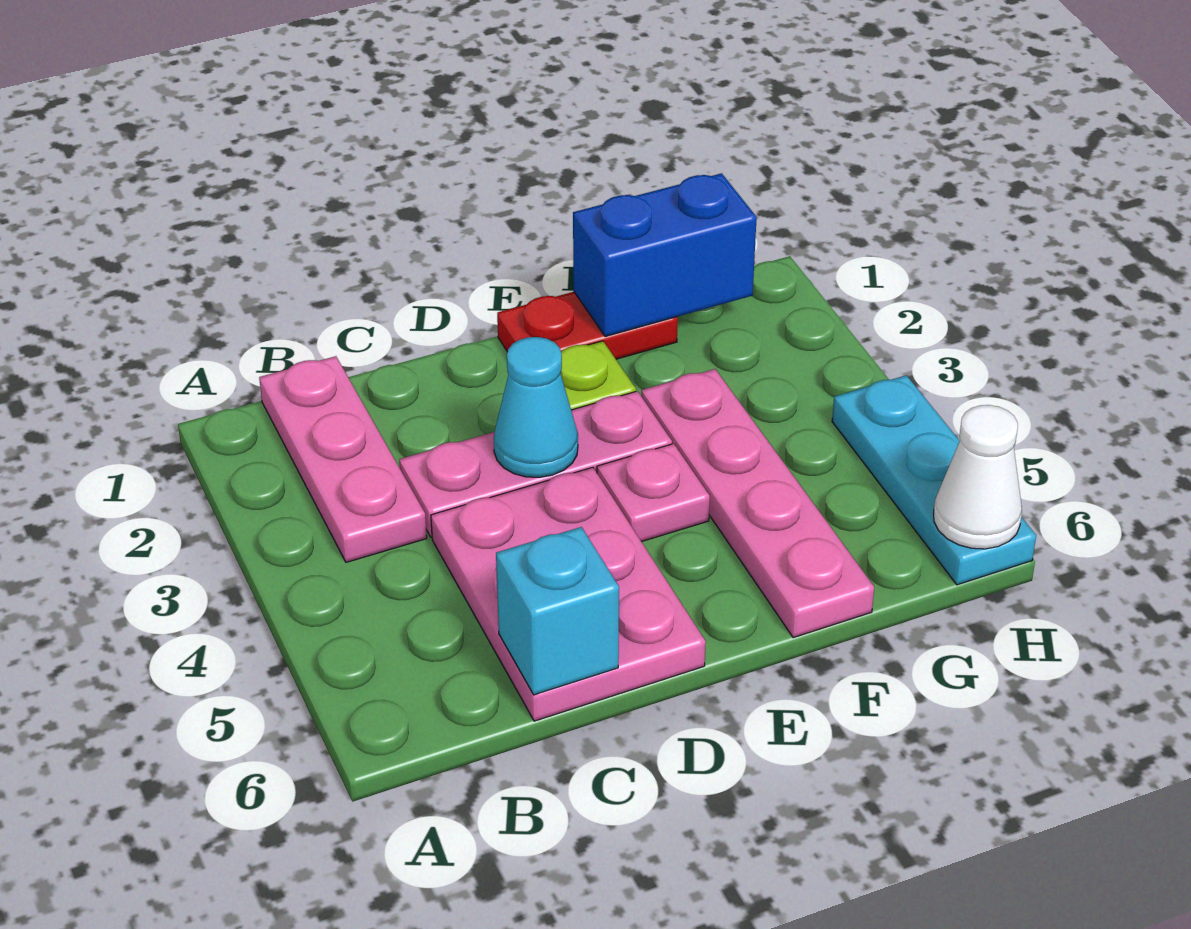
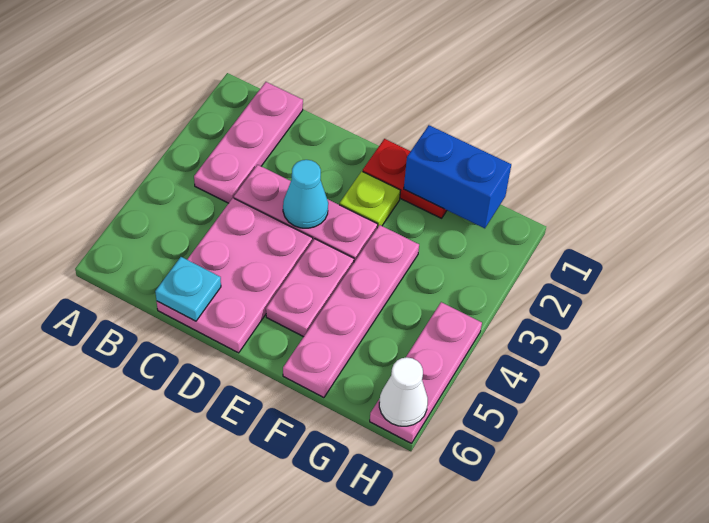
cyan 1x1 brick [496,527,619,695] -> cyan 1x1 plate [155,257,221,321]
pink 1x1 plate [597,444,710,542] -> pink 1x2 plate [266,239,354,337]
cyan 1x3 plate [832,375,1036,585] -> pink 1x3 plate [370,302,482,444]

